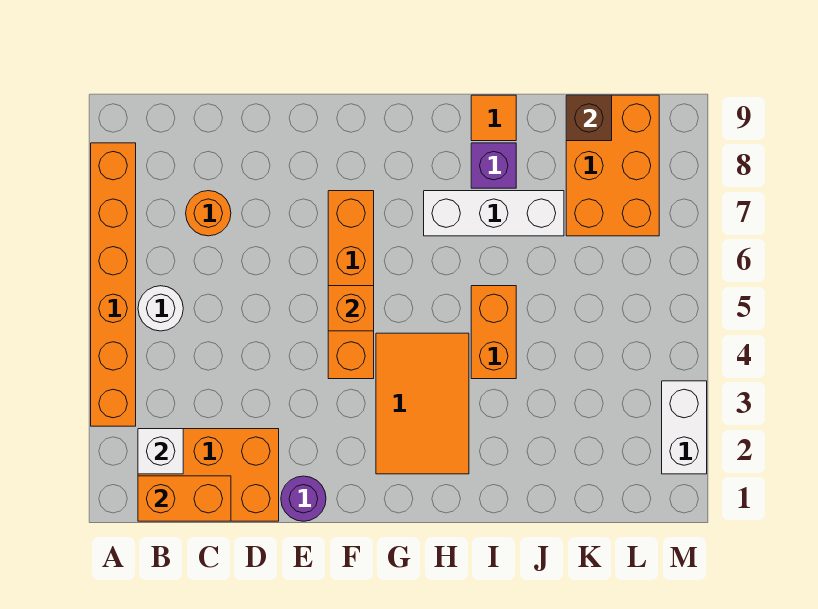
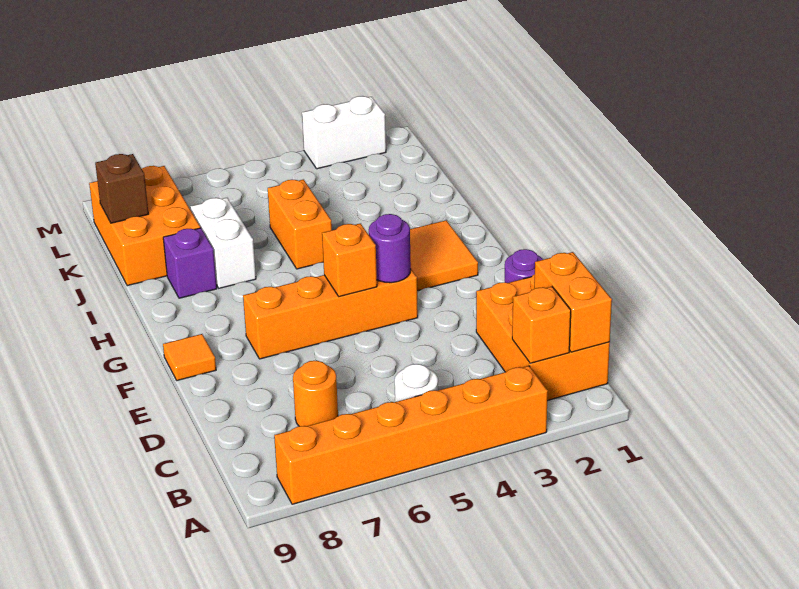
white 1x1 brick [138,429,183,474] -> orange 1x1 brick [512,287,571,363]
none -> purple 1x1 round brick [369,214,411,283]
white 1x3 brick [424,191,564,236] -> white 1x2 brick [190,198,256,288]
orange 1x2 brick [471,286,516,379] -> orange 1x2 brick turned to [268,179,332,269]
orange 1x1 tile [471,95,516,141] -> orange 1x1 tile moved to [163,334,216,381]
orange 2x3 brick [566,95,659,236] -> orange 2x3 brick turned to [89,166,200,286]

